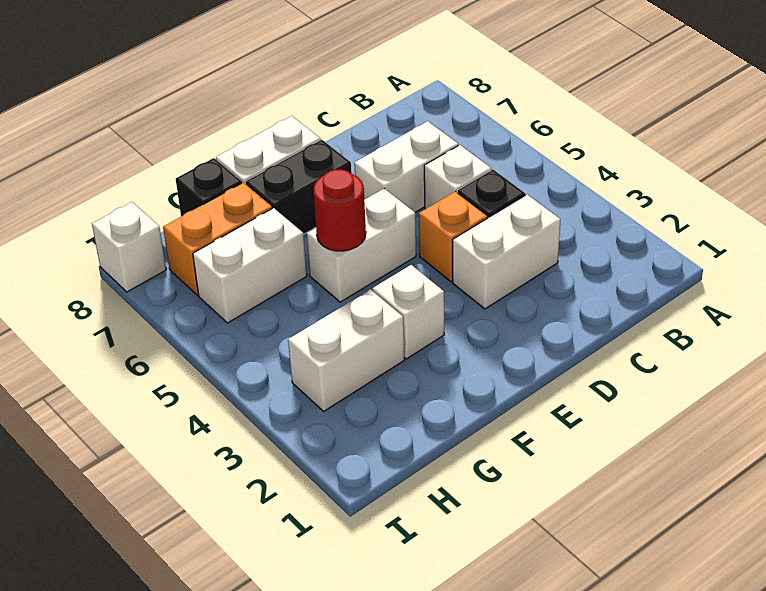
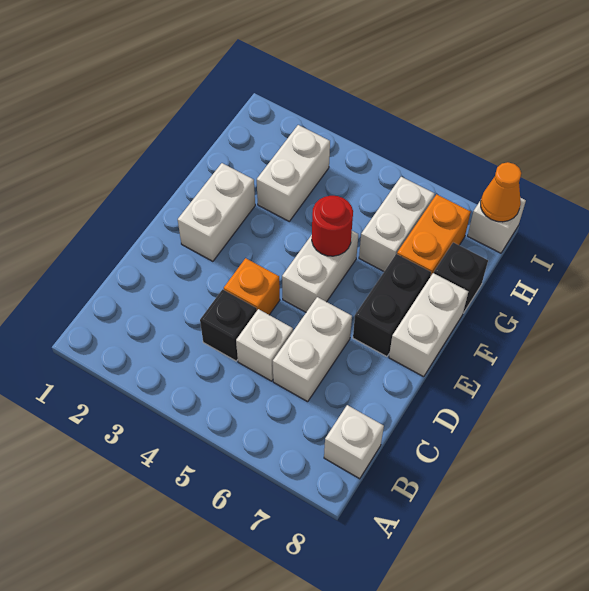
white 1x2 brick [453,195,561,309] -> white 1x2 brick moved to [178,163,255,261]
white 1x1 brick [372,265,444,359] -> white 1x1 brick moved to [324,405,384,479]
none -> orange 1x1 cone [481,162,521,222]

